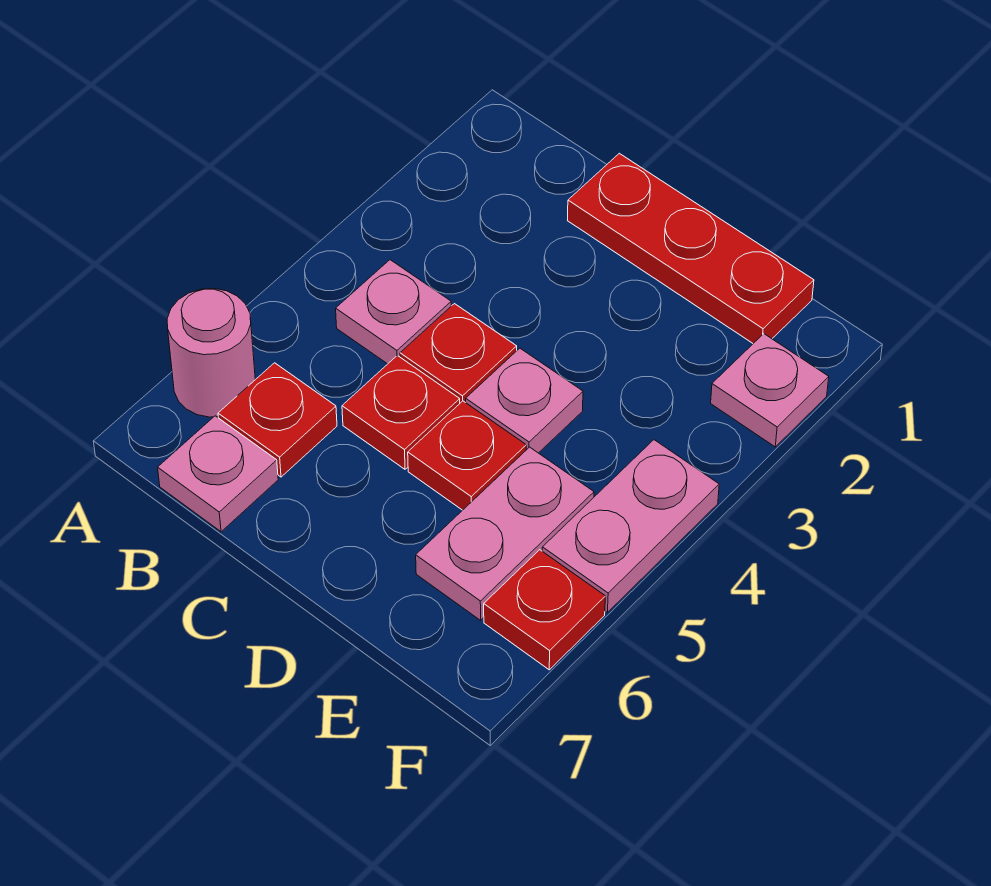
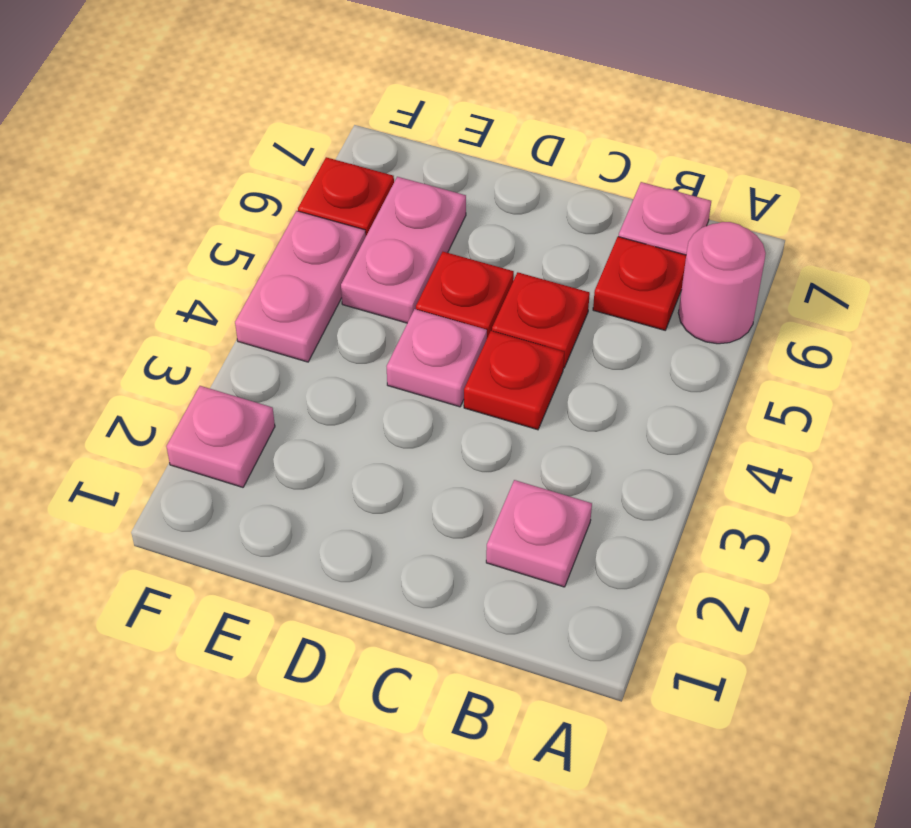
pink 1x1 plate [336,260,451,364] -> pink 1x1 plate moved to [486,480,592,587]
red 1x3 plate [568,153,814,343] -> none

